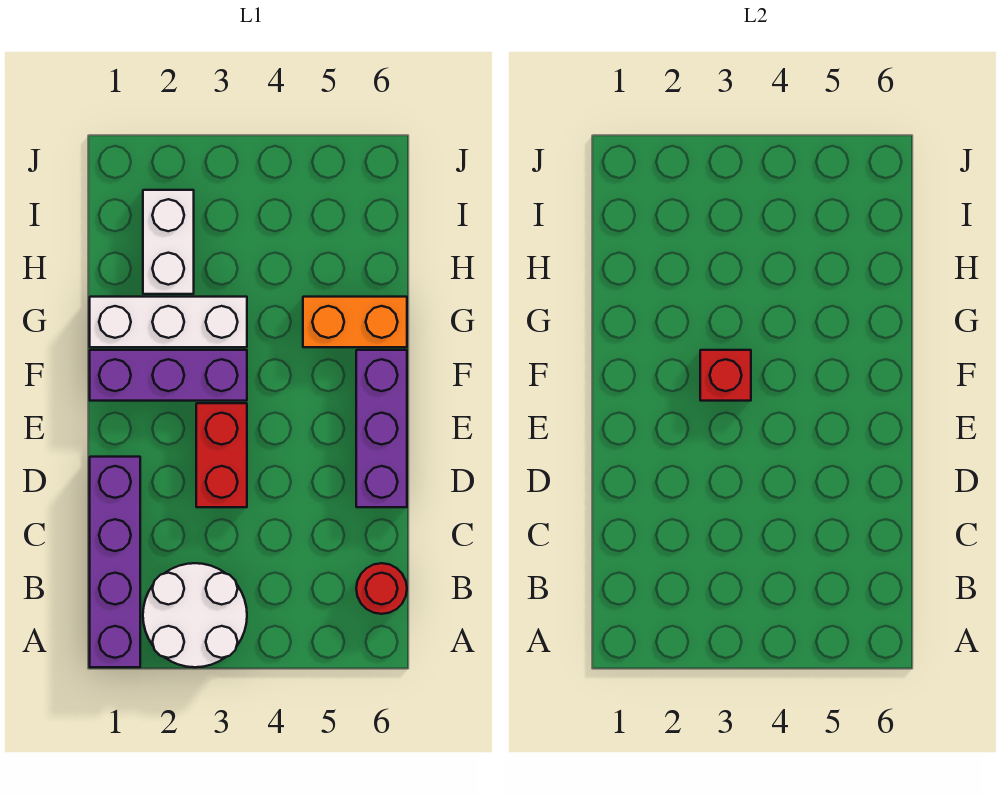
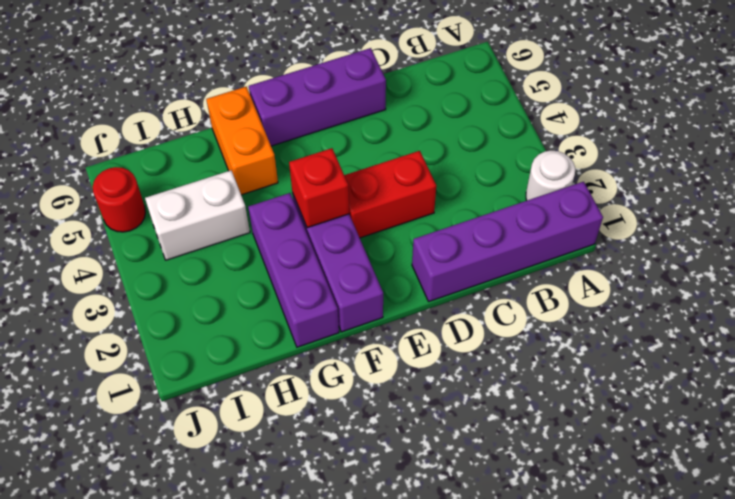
white 2x2 round brick [143,563,247,667] -> white 1x1 round brick [526,151,575,200]
red 1x1 round brick [356,563,407,614] -> red 1x1 round brick moved to [93,167,146,232]
white 1x3 brick [90,297,247,347] -> purple 1x3 brick [248,193,339,347]
white 1x2 brick [143,190,194,294] -> white 1x2 brick moved to [145,170,250,260]

